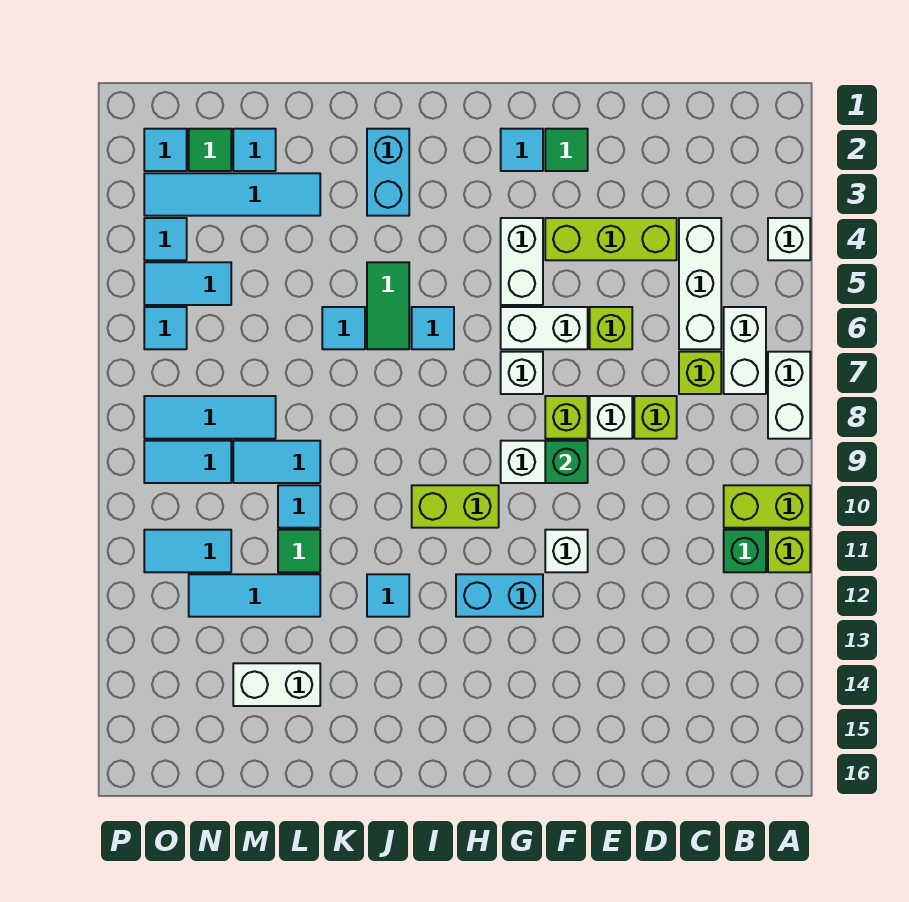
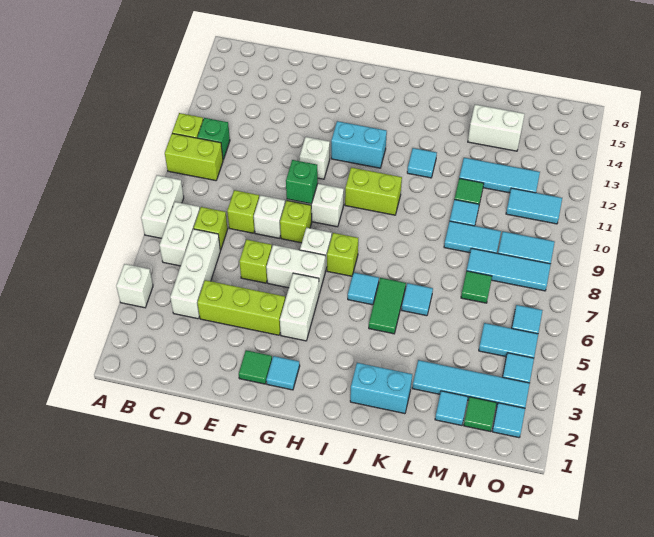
none -> lime 1x1 brick [327,233,358,276]
cyan 1x2 brick [367,129,409,216] -> cyan 1x2 brick turned to [350,363,412,414]
none -> green 1x1 tile [461,271,492,303]

